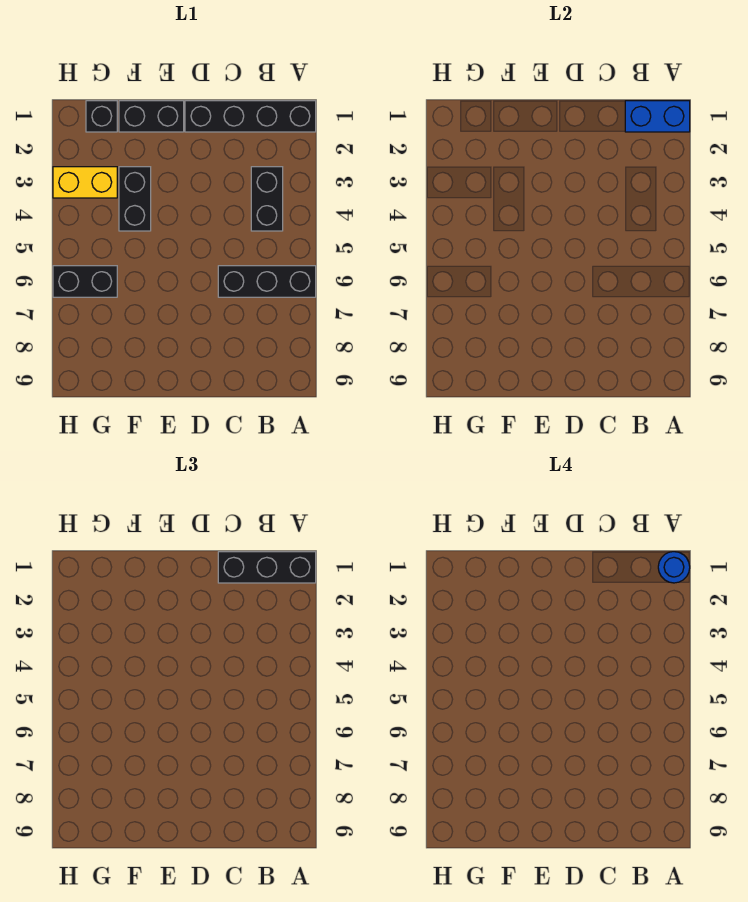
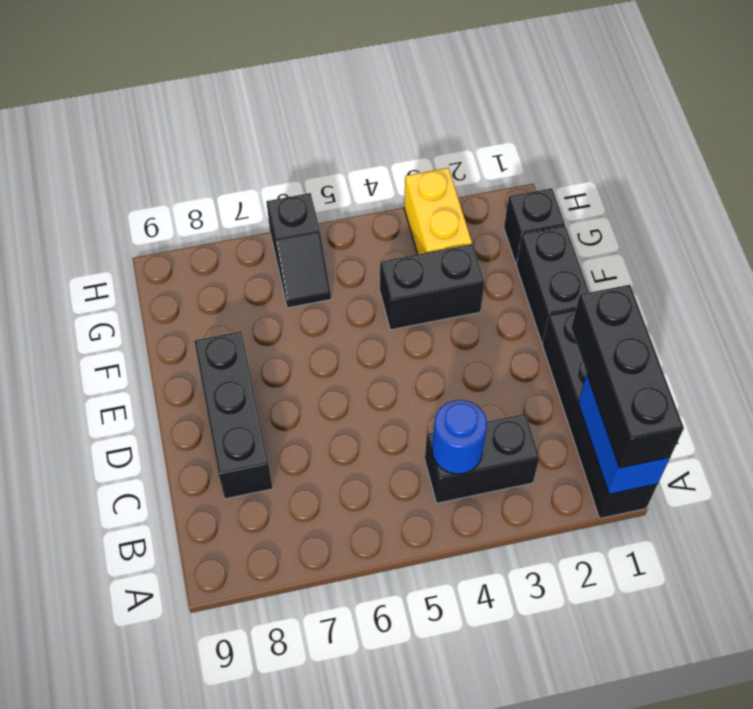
blue 1x1 round brick [658,552,690,583] -> blue 1x1 round brick moved to [432,400,487,474]
black 1x3 brick [218,266,316,297] -> black 1x3 brick moved to [194,331,273,499]
black 1x2 brick [53,266,117,297] -> black 1x2 slope [266,193,331,308]

